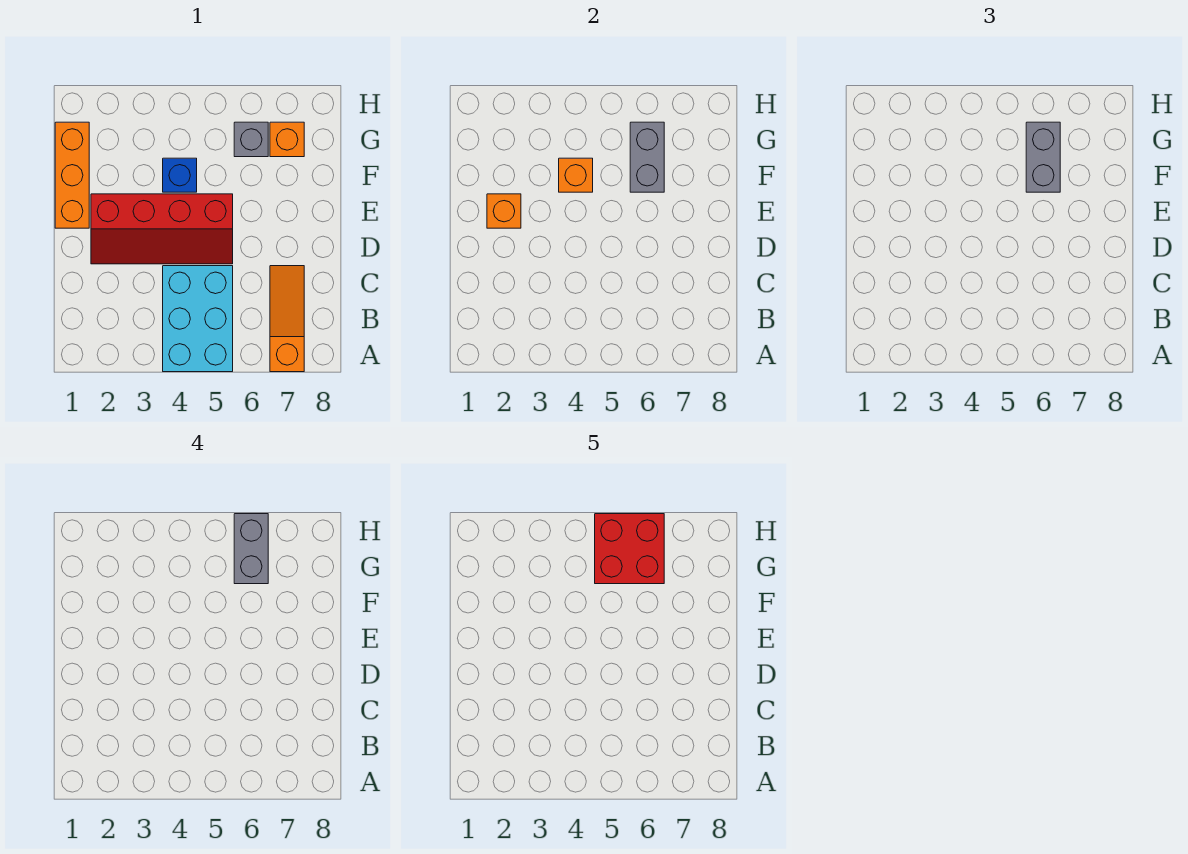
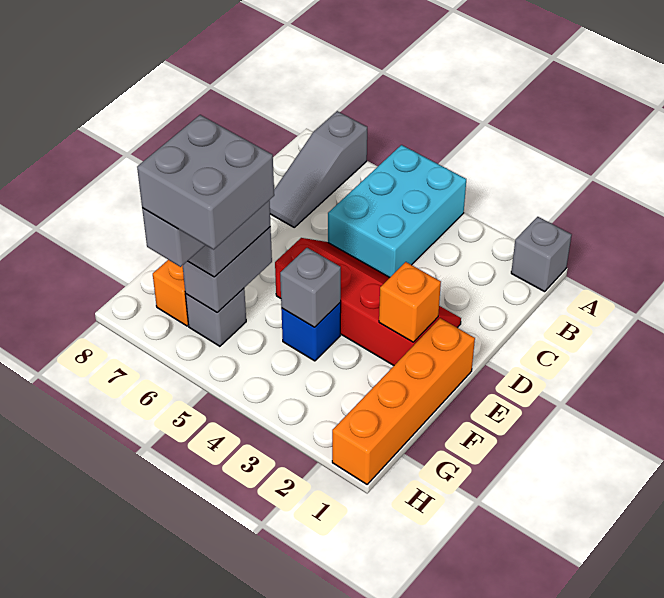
none -> grey 1x1 brick [511,217,572,292]
orange 1x3 slope [270,266,304,372] -> grey 1x3 slope [270,111,367,227]
orange 1x3 brick [55,122,89,228] -> orange 1x4 brick [332,318,475,484]
orange 1x1 brick [559,158,593,192] -> grey 1x1 brick [280,248,341,327]
red 2x2 brick [595,514,664,584] -> grey 2x2 brick [137,115,274,250]

